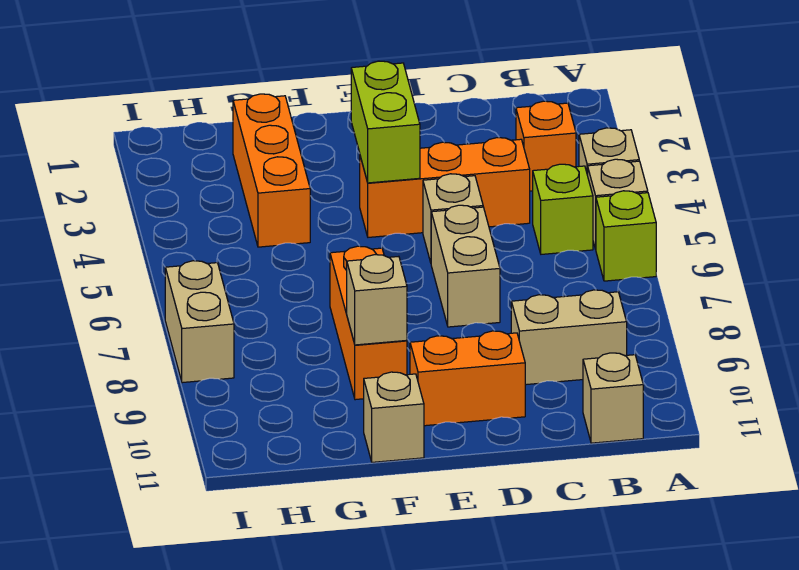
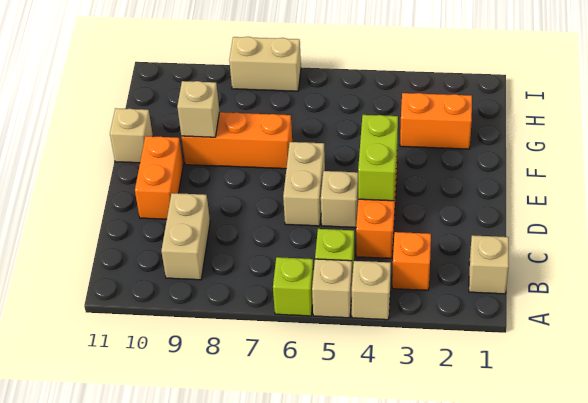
tan 1x1 brick [583,353,643,443] -> tan 1x1 brick moved to [469,235,509,294]
tan 1x2 brick [431,205,500,327] -> tan 1x2 brick turned to [283,142,325,226]
lime 1x2 brick [351,61,420,183] -> lime 1x2 brick turned to [358,115,398,201]
orange 1x3 brick [233,94,310,247] -> orange 1x2 brick [400,93,472,149]

